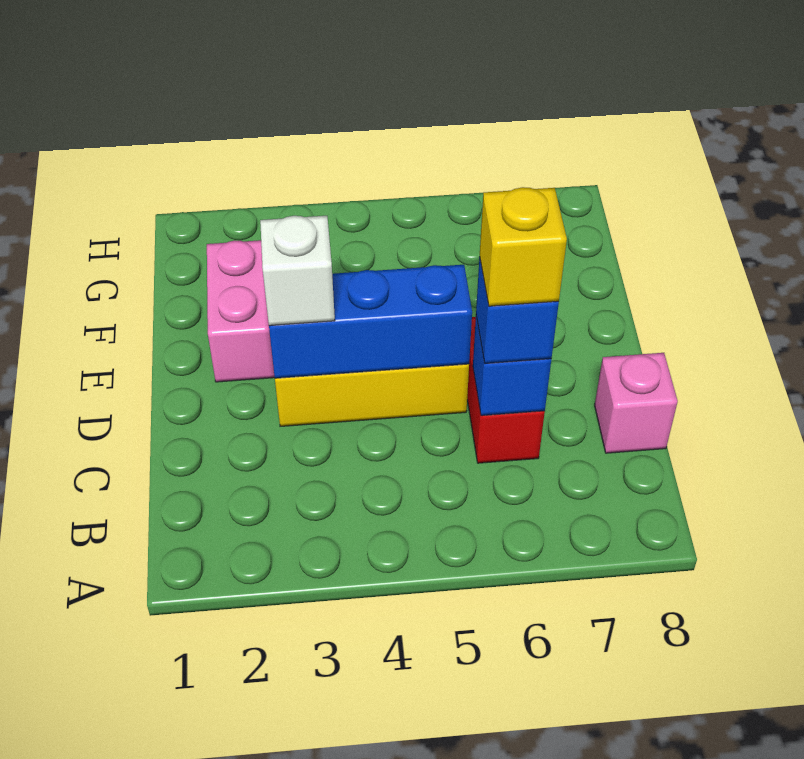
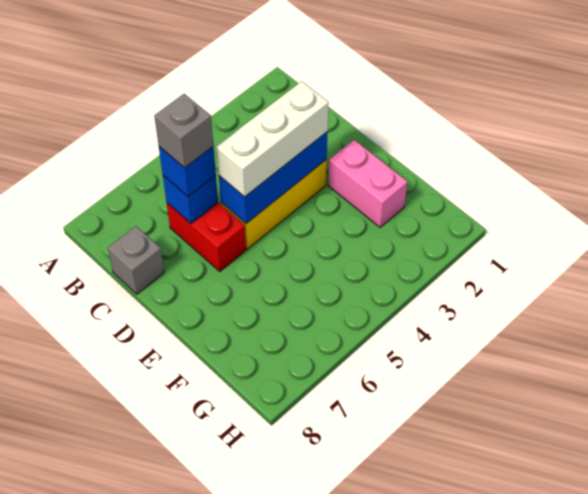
yellow 1x1 brick [479,187,567,306] -> grey 1x1 brick [154,94,213,168]
pink 1x1 brick [595,353,678,453] -> grey 1x1 brick [108,226,164,294]
white 1x1 brick [260,216,335,326] -> white 1x3 brick [216,81,329,197]

